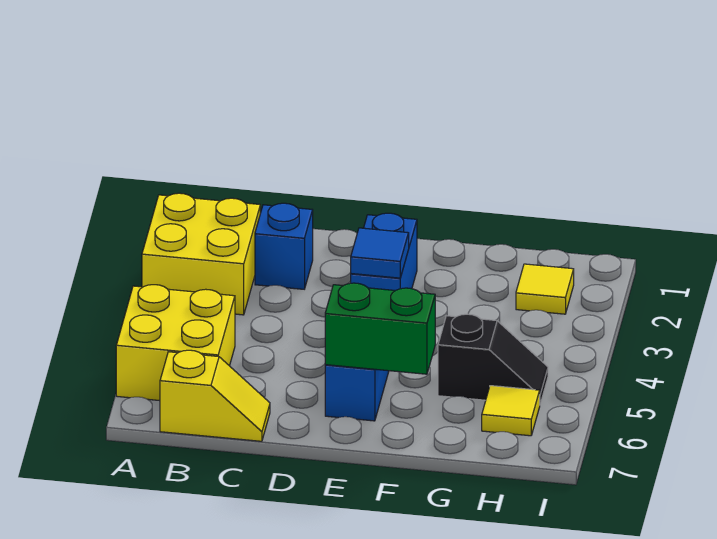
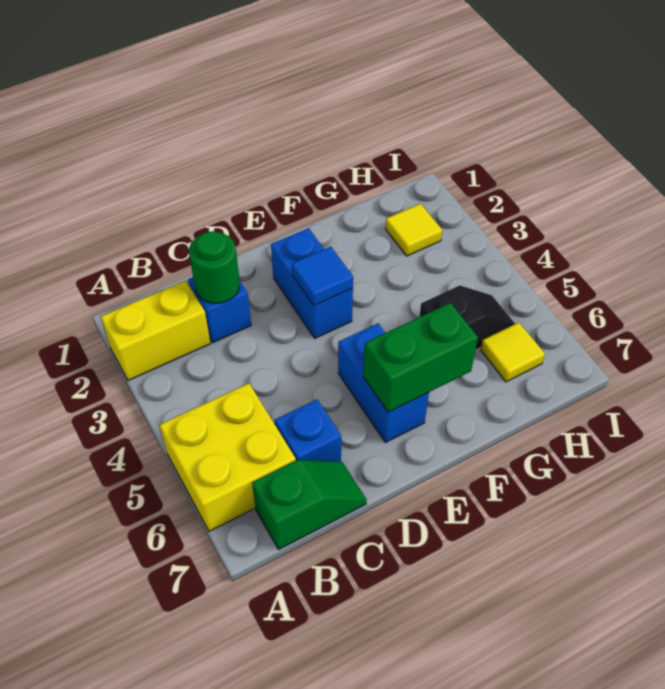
yellow 2x2 brick [142,193,260,315] -> yellow 1x2 brick [101,280,210,380]
yellow 1x2 slope [160,350,270,441] -> green 1x2 slope [252,460,366,550]
none -> green 1x1 round brick [189,231,240,303]
none -> blue 1x1 brick [275,399,341,462]

